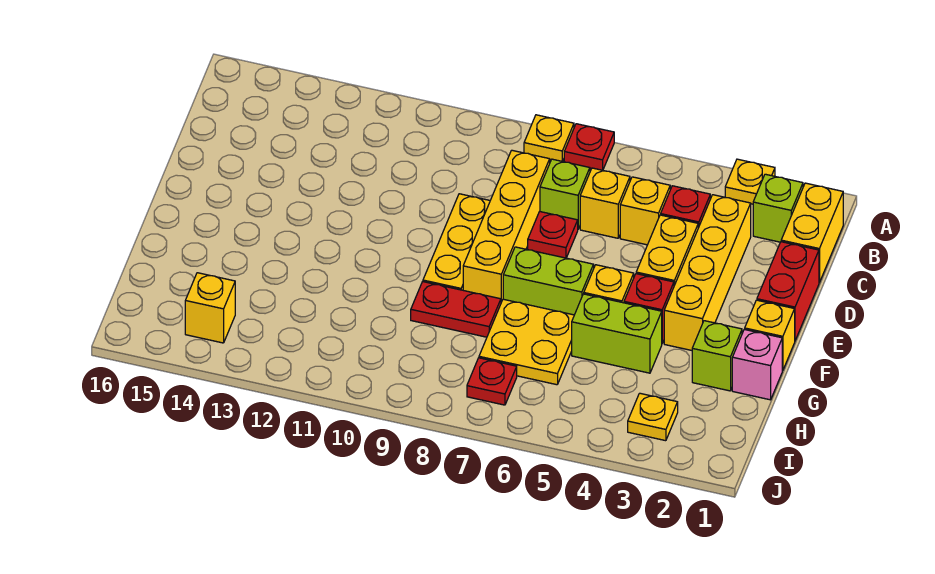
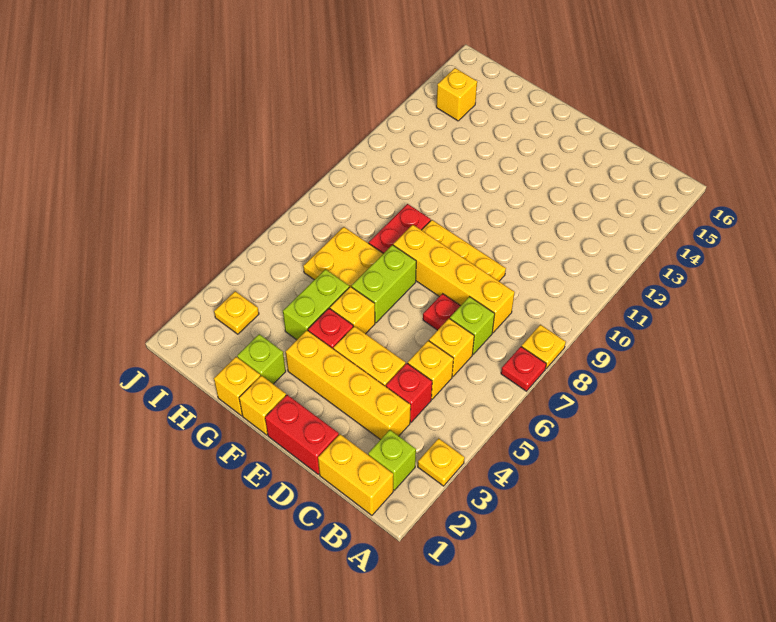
pink 1x1 brick [732,329,782,400] -> yellow 1x1 brick [214,357,260,416]
red 1x1 plate [467,358,517,405] -> none

